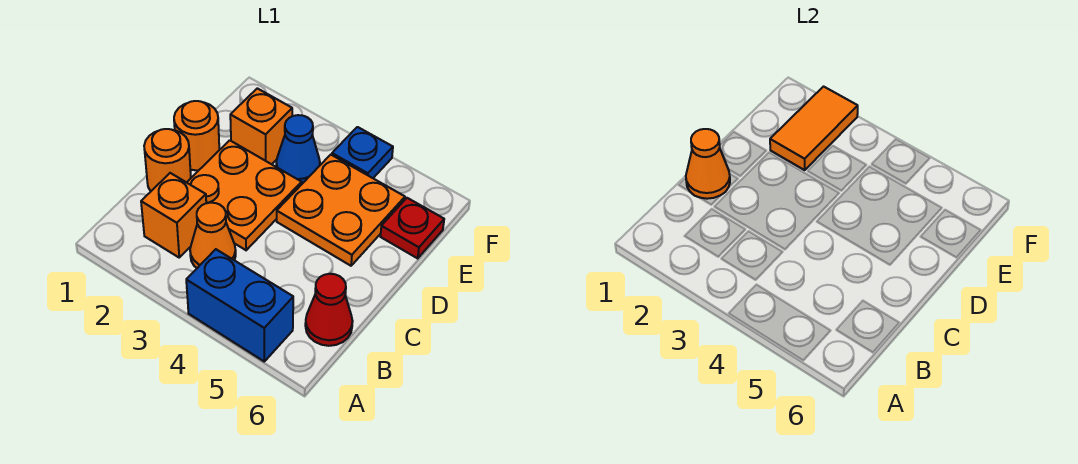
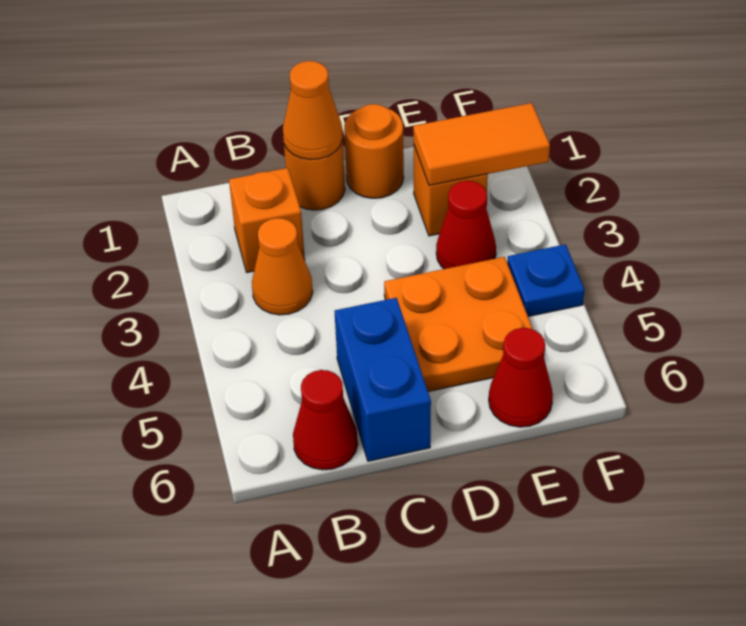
blue 1x2 brick [186,249,293,361] -> blue 1x2 brick moved to [335,298,431,461]
orange 2x2 plate [187,140,302,250] -> none
blue 1x1 cone [276,115,320,184] -> red 1x1 cone [436,181,496,269]
red 1x1 plate [380,198,444,258] -> red 1x1 cone [489,328,553,427]

